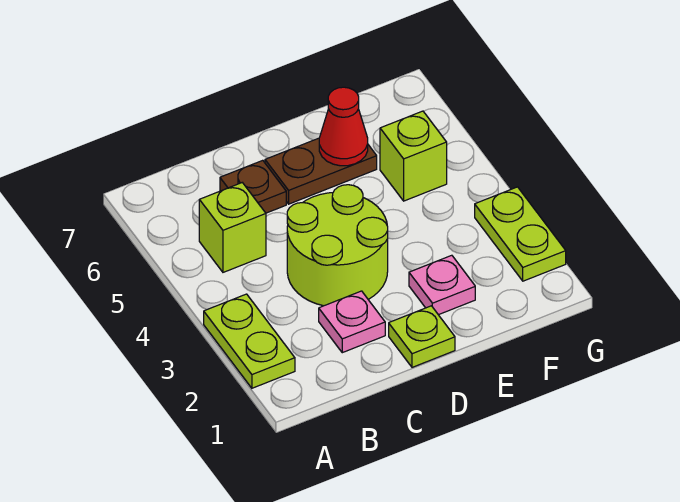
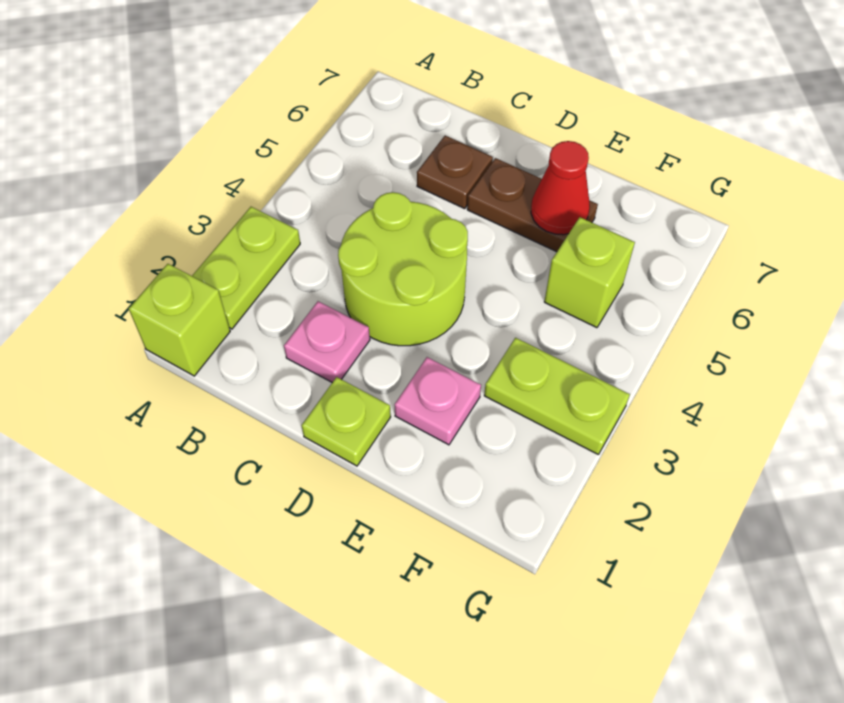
lime 1x1 brick [199,183,266,272] -> lime 1x1 brick moved to [129,264,230,376]
lime 1x2 plate [475,187,566,281] -> lime 1x2 plate turned to [484,338,630,455]

